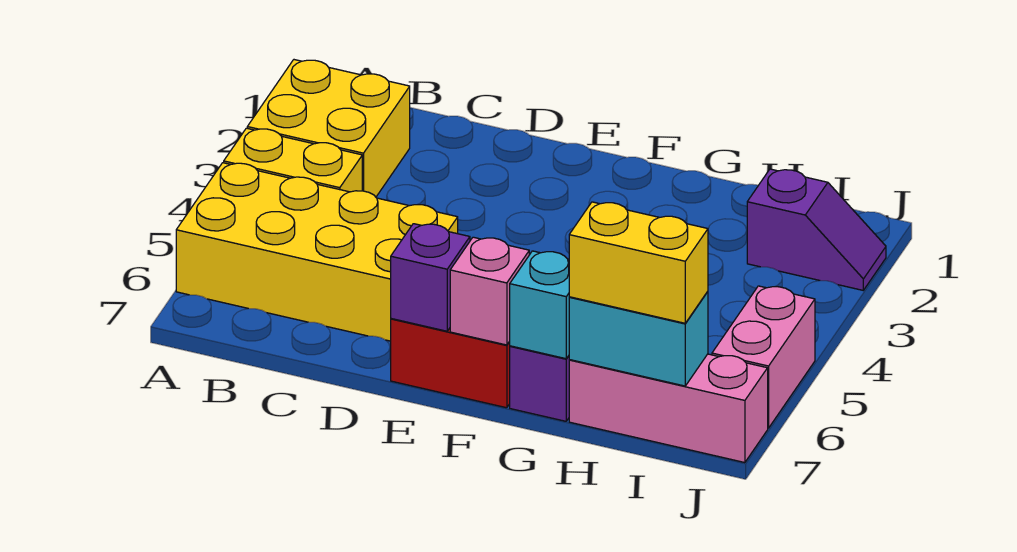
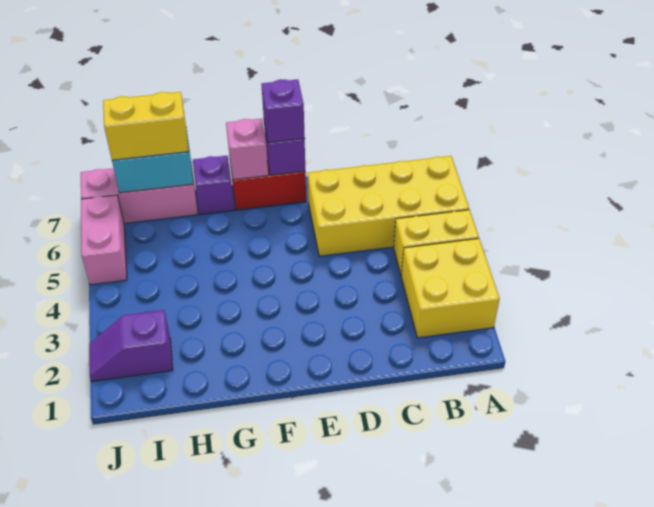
none -> purple 1x1 brick [261,79,305,143]
cyan 1x1 brick [510,251,569,359] -> none

